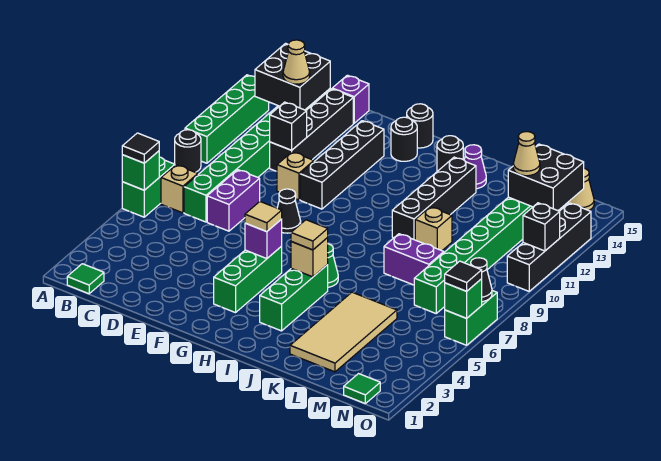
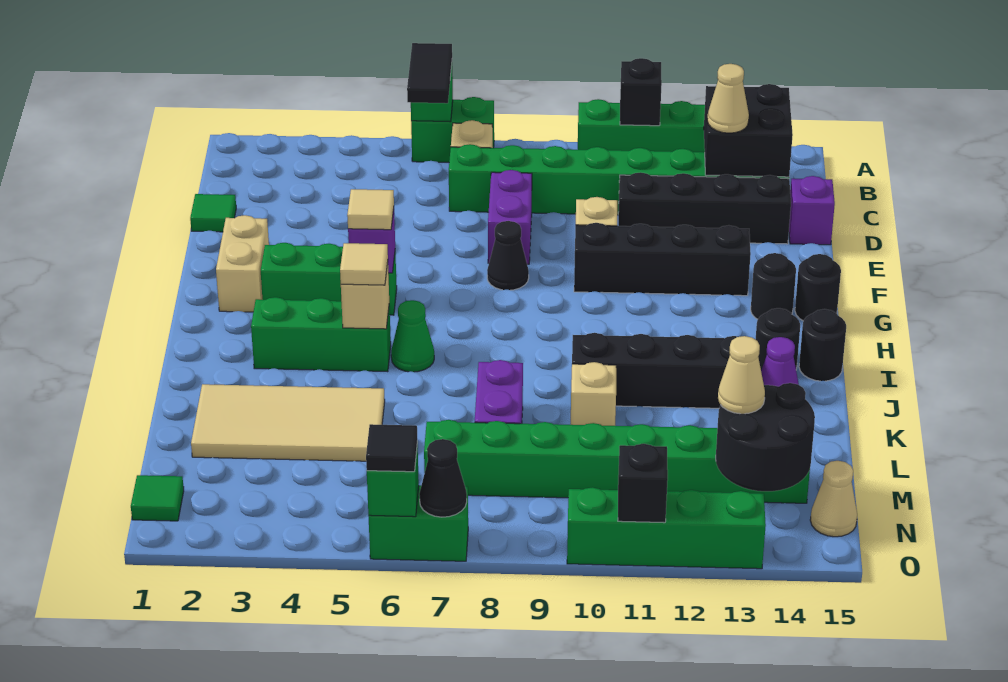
black 1x1 tile [122,133,159,163] -> black 1x2 tile [407,43,452,103]
black 1x1 round brick [175,130,201,172] -> black 1x1 round brick moved to [799,309,846,381]
green 1x1 tile [67,264,104,294] -> green 1x1 tile moved to [190,194,236,232]
purple 1x2 brick [207,170,260,231] -> purple 1x2 brick turned to [488,170,532,264]
black 1x1 brick [270,102,307,150] -> black 1x1 brick moved to [620,58,662,126]
none -> tan 1x2 brick [216,215,269,312]
black 2x2 brick [508,144,584,211] -> black 2x2 round brick [716,383,815,491]
black 1x4 brick [507,203,591,291] -> green 1x4 brick [567,487,766,569]

